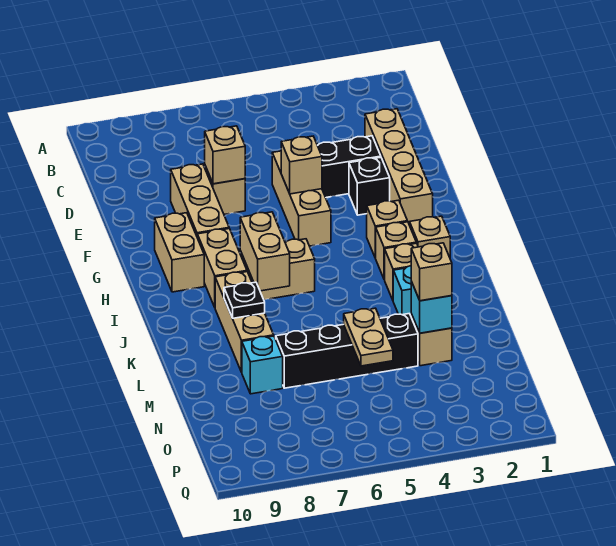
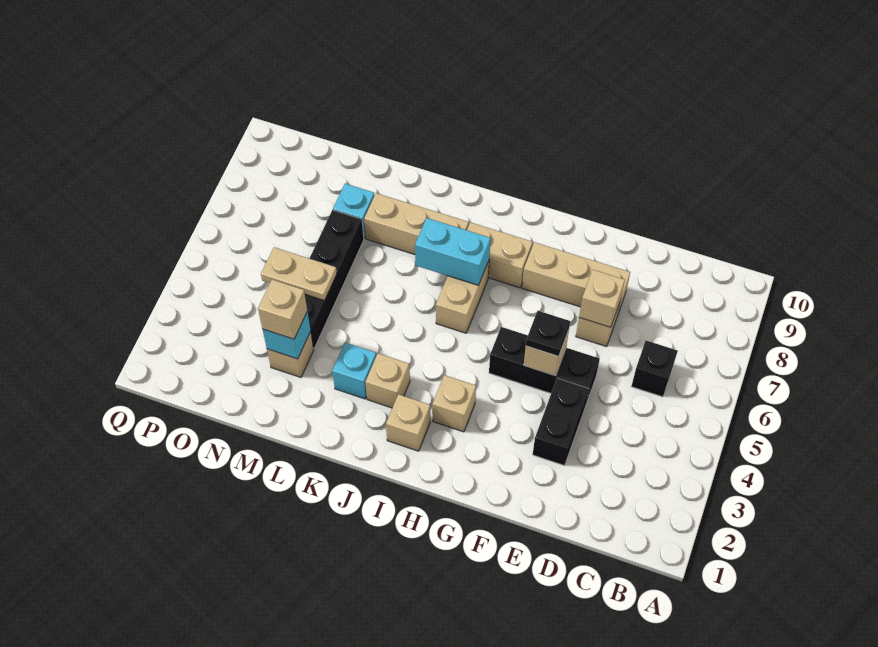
tan 1x4 brick [365,109,433,225] -> none
tan 1x3 brick [272,151,331,246] -> black 1x3 brick [489,327,600,403]
black 1x1 brick [349,157,390,215] -> black 1x1 brick moved to [631,341,678,397]
tan 1x2 brick [155,213,204,292] -> none
tan 1x1 brick [376,222,416,280] -> none
tan 1x2 brick [240,212,290,291] -> cyan 1x2 brick [415,218,491,286]
black 1x1 plate [224,282,265,318] -> black 1x1 plate moved to [526,311,570,356]

